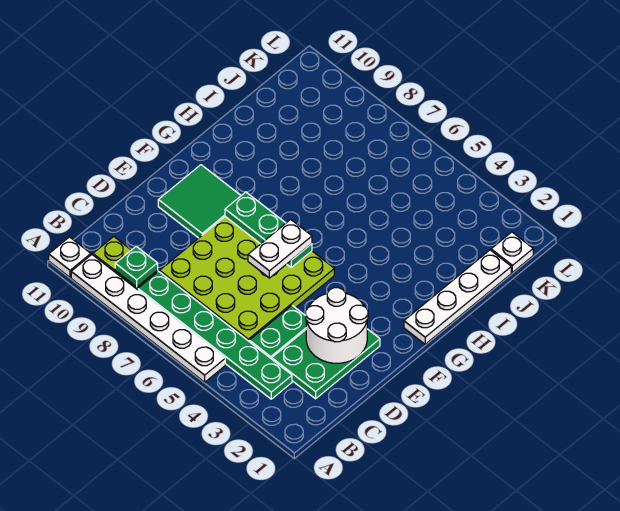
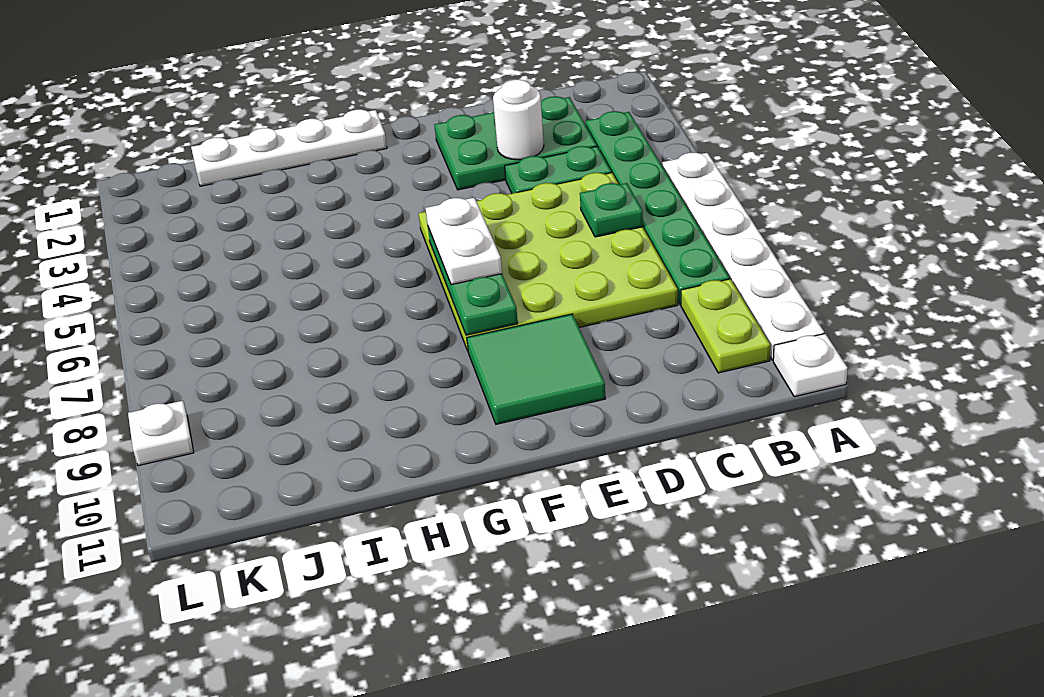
green 1x1 plate [115,247,158,287] -> green 1x1 plate moved to [580,183,643,237]
white 2x2 round brick [306,288,368,363] -> white 1x1 round brick [493,80,544,160]
white 1x2 plate [248,219,312,278] -> white 1x2 plate turned to [426,198,502,285]
white 1x1 plate [491,232,533,273] -> white 1x1 plate moved to [128,401,194,466]

